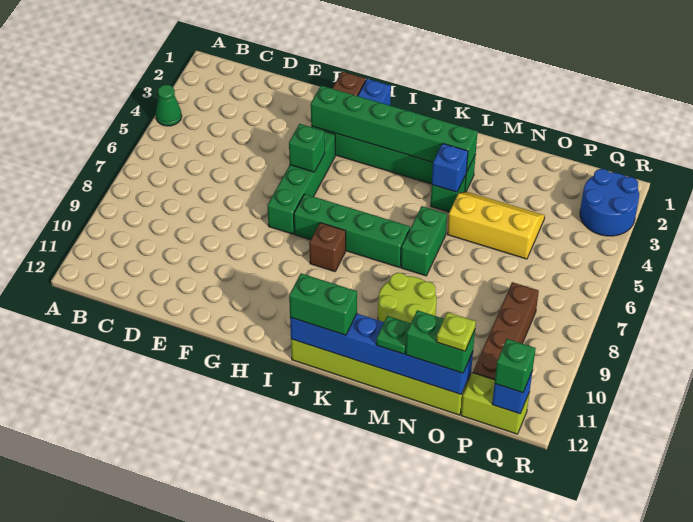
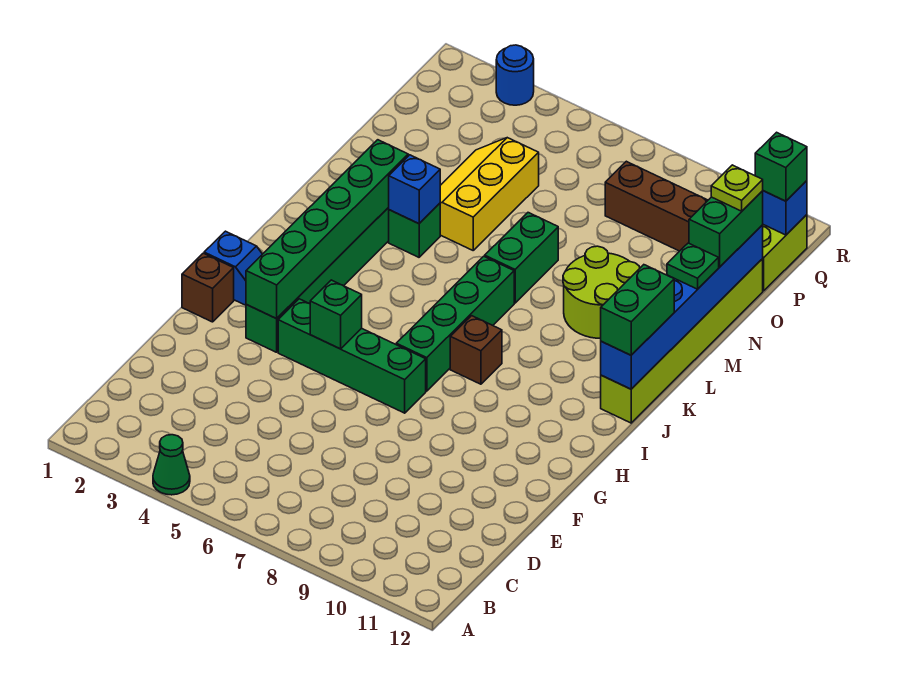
green 1x2 brick [401,206,447,276] -> green 1x2 brick turned to [485,213,558,303]
blue 2x2 round brick [580,169,639,236] -> blue 1x1 round brick [496,45,534,105]

